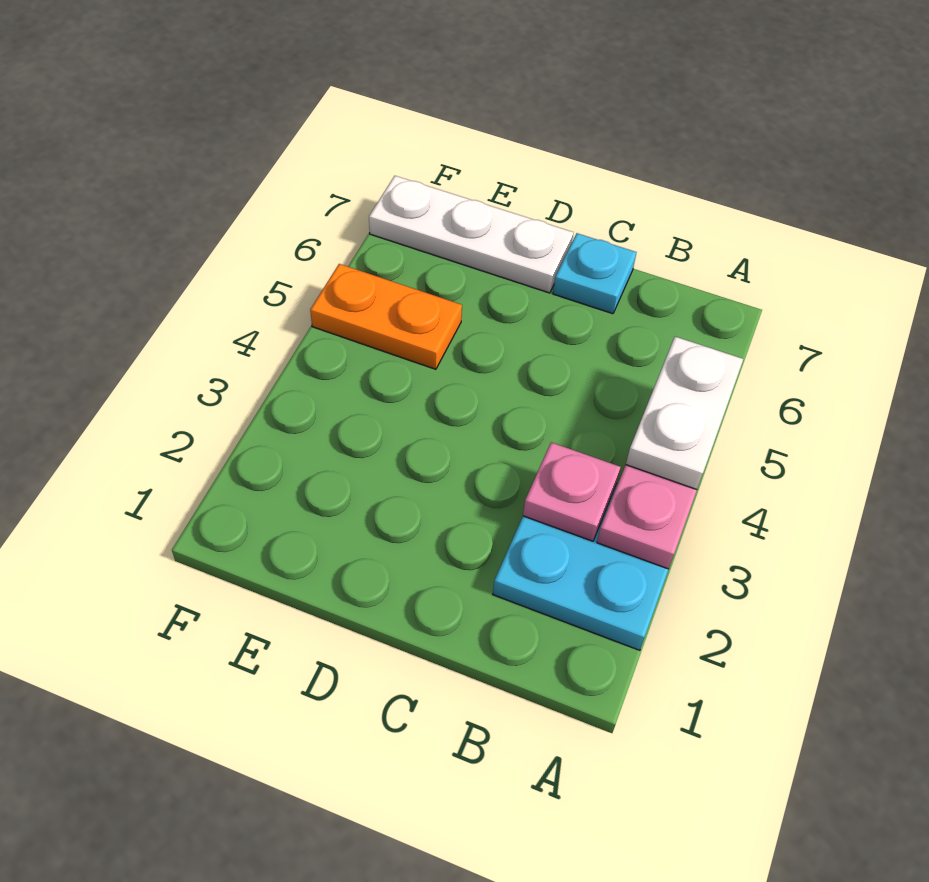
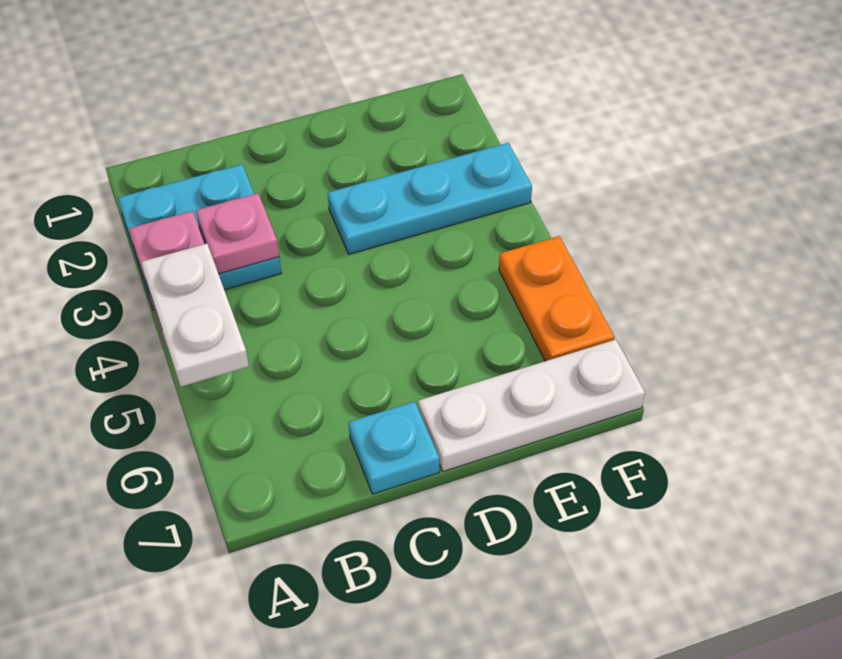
none -> cyan 1x3 plate [328,143,532,254]
orange 1x2 plate [310,264,462,369] -> orange 1x2 plate turned to [499,236,615,361]

